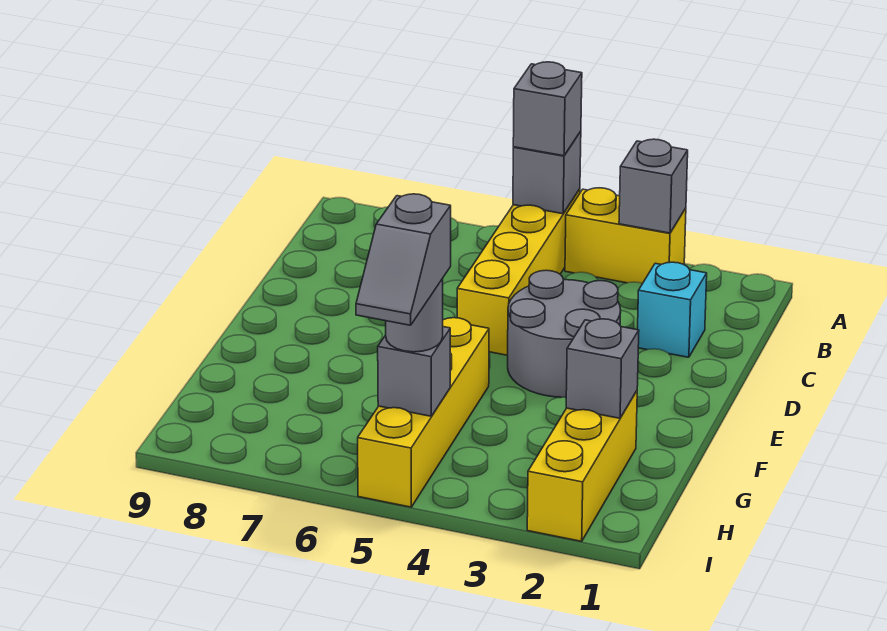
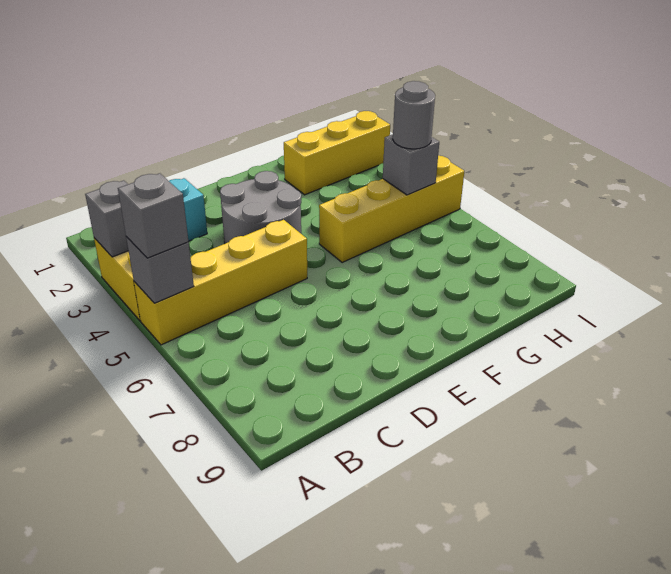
grey 1x1 brick [566,319,639,418] -> none
grey 1x2 slope [356,194,451,325] -> none

